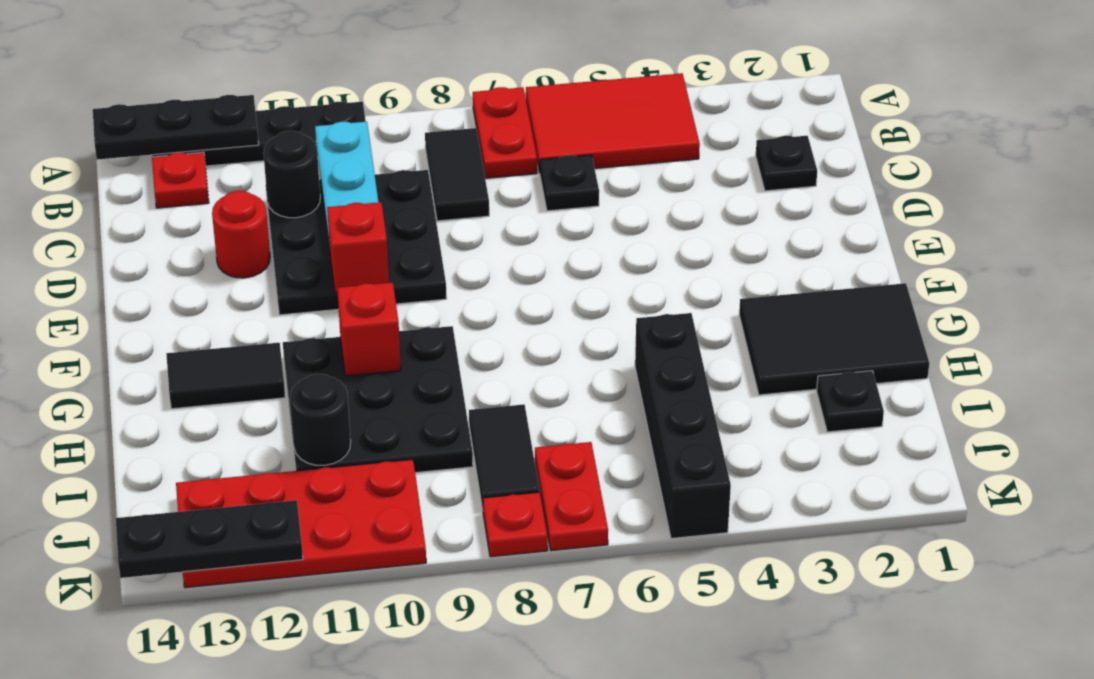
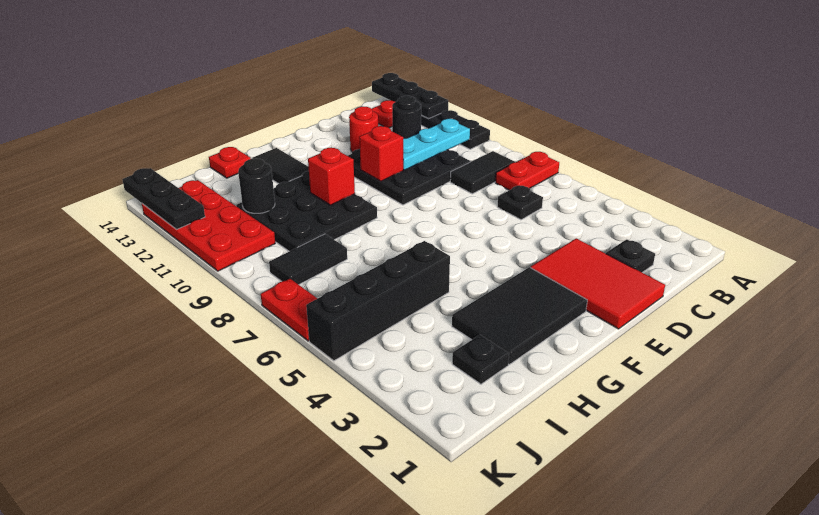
red 2x3 tile [526,73,700,172] -> red 2x3 tile moved to [530,238,665,329]
black 2x3 tile [739,283,929,395] -> black 2x3 tile turned to [452,267,587,364]
red 1x2 plate [535,442,608,551] -> red 1x2 plate turned to [261,279,317,341]
red 1x1 plate [483,492,548,557] -> red 1x1 plate moved to [209,147,250,178]

